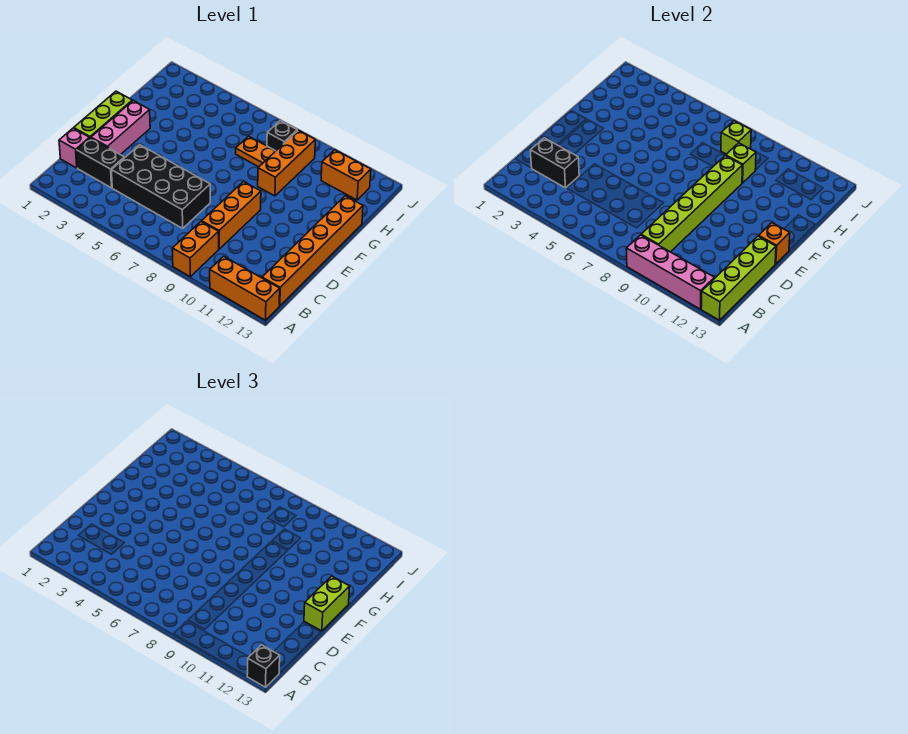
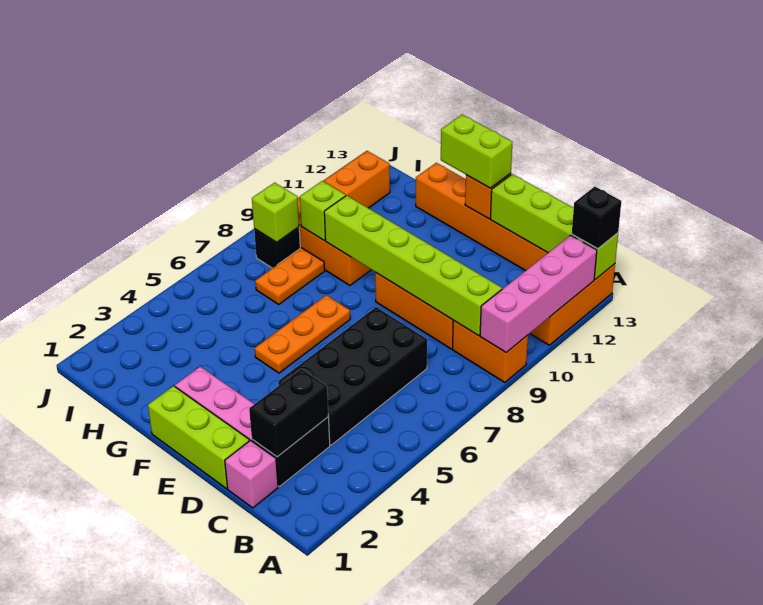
none -> orange 1x3 plate [255,295,350,373]

